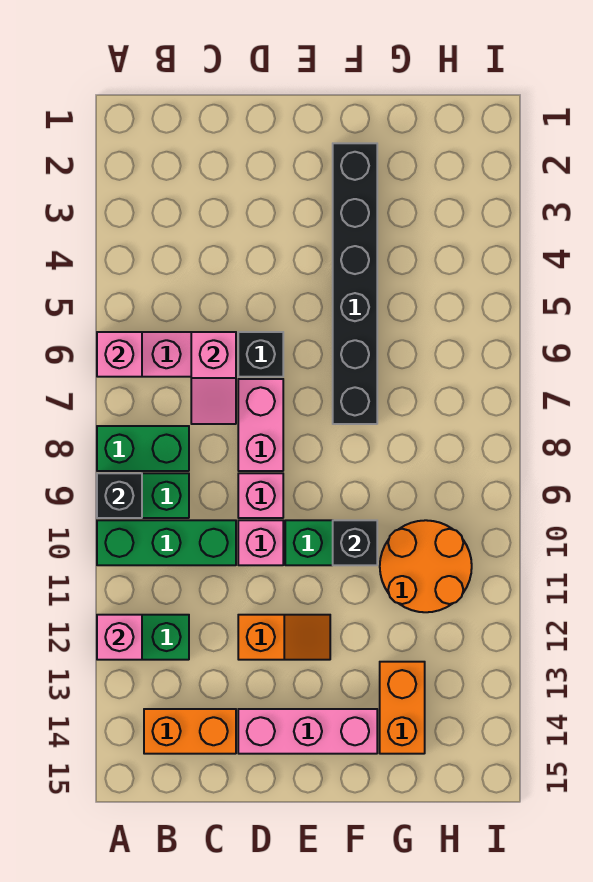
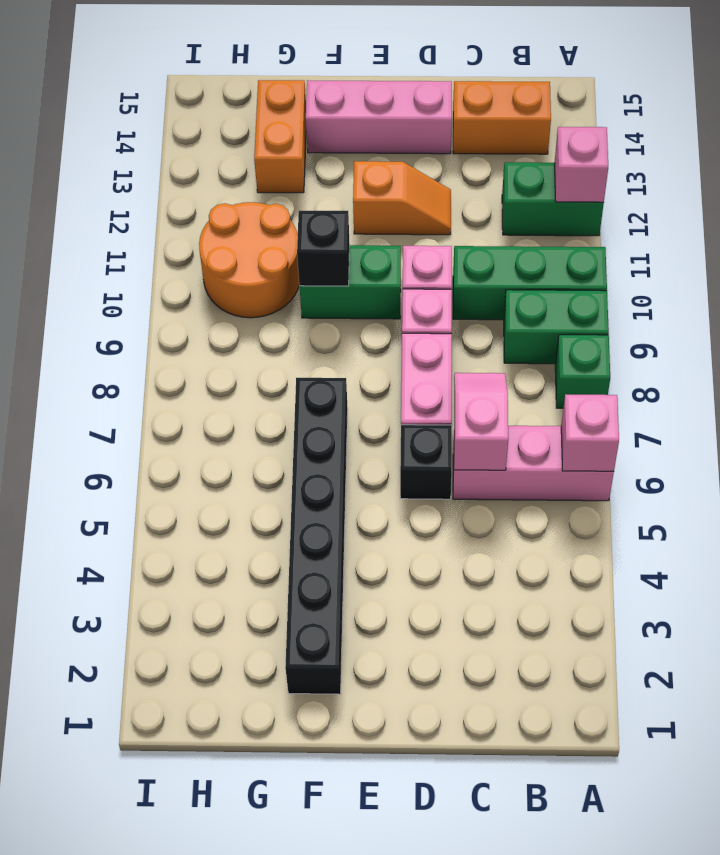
green 1x2 brick [97,426,189,471] -> green 1x1 brick [555,335,610,408]
black 1x1 brick [97,473,142,518] -> none
orange 1x2 slope [238,615,330,660] -> orange 1x2 slope turned to [353,161,451,235]

